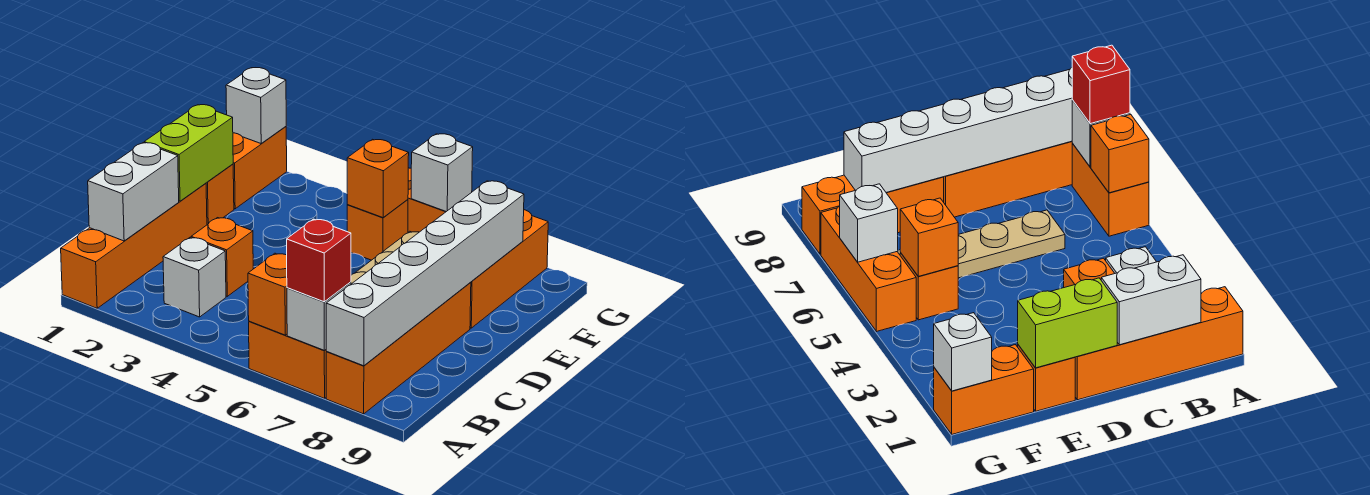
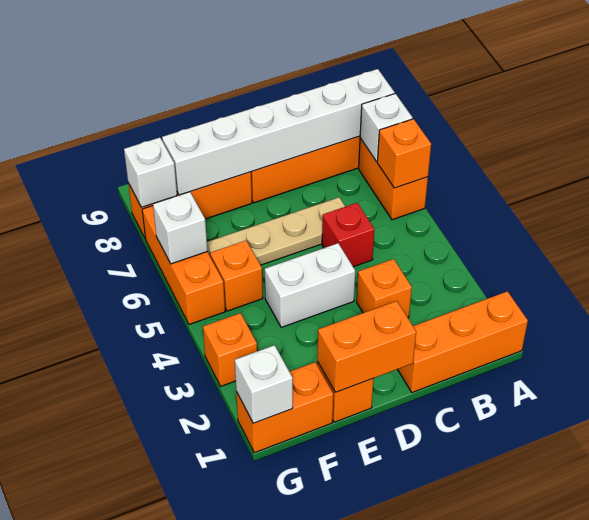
orange 1x4 brick [61,183,207,308] -> orange 1x3 brick [398,291,528,393]
red 1x1 brick [287,219,351,302] -> red 1x1 brick moved to [322,203,374,267]
white 1x2 brick [88,143,179,241] -> white 1x2 brick moved to [265,243,355,327]
white 1x1 brick [163,238,226,317] -> white 1x1 brick moved to [124,138,177,207]
lime 1x2 brick [144,105,233,201] -> orange 1x2 brick [317,301,416,392]
orange 1x1 brick [347,139,409,218] -> orange 1x1 brick moved to [203,313,257,386]

